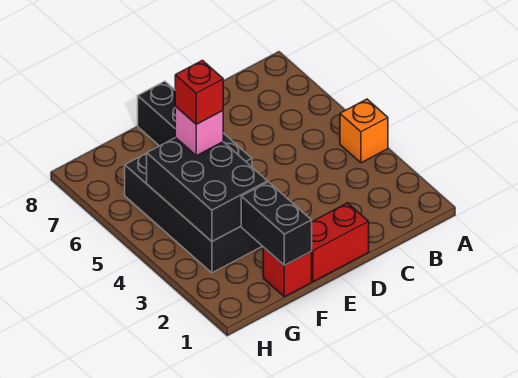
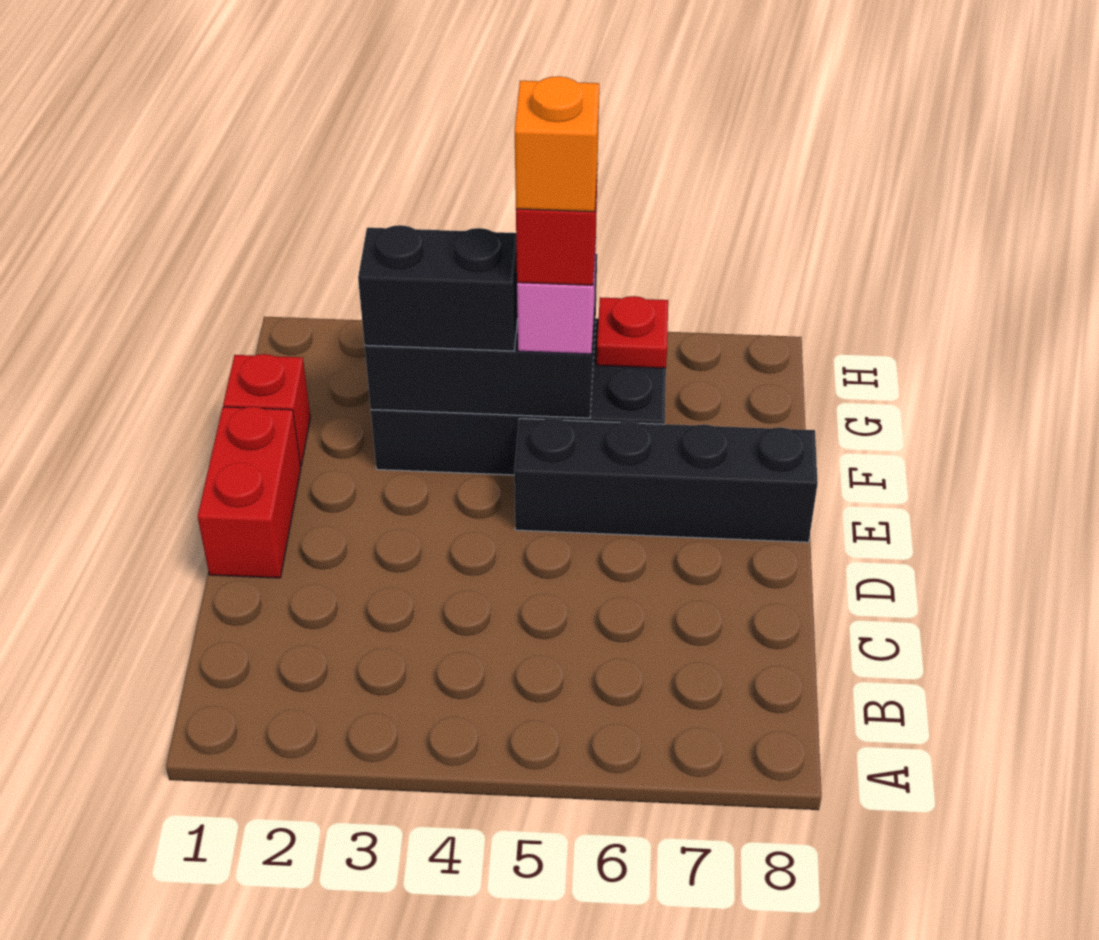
orange 1x1 brick [340,99,388,163] -> orange 1x1 brick moved to [515,76,599,212]
black 1x2 brick [241,182,312,265] -> black 1x2 brick moved to [358,225,518,351]
none -> red 1x1 plate [597,296,668,368]

